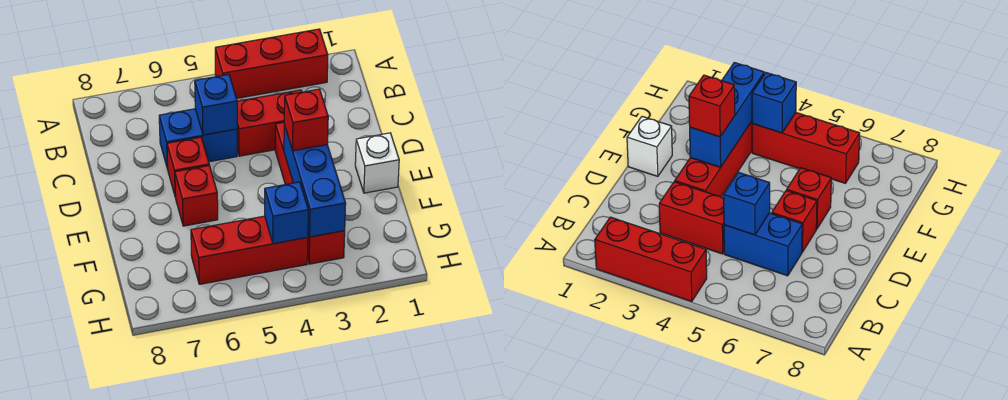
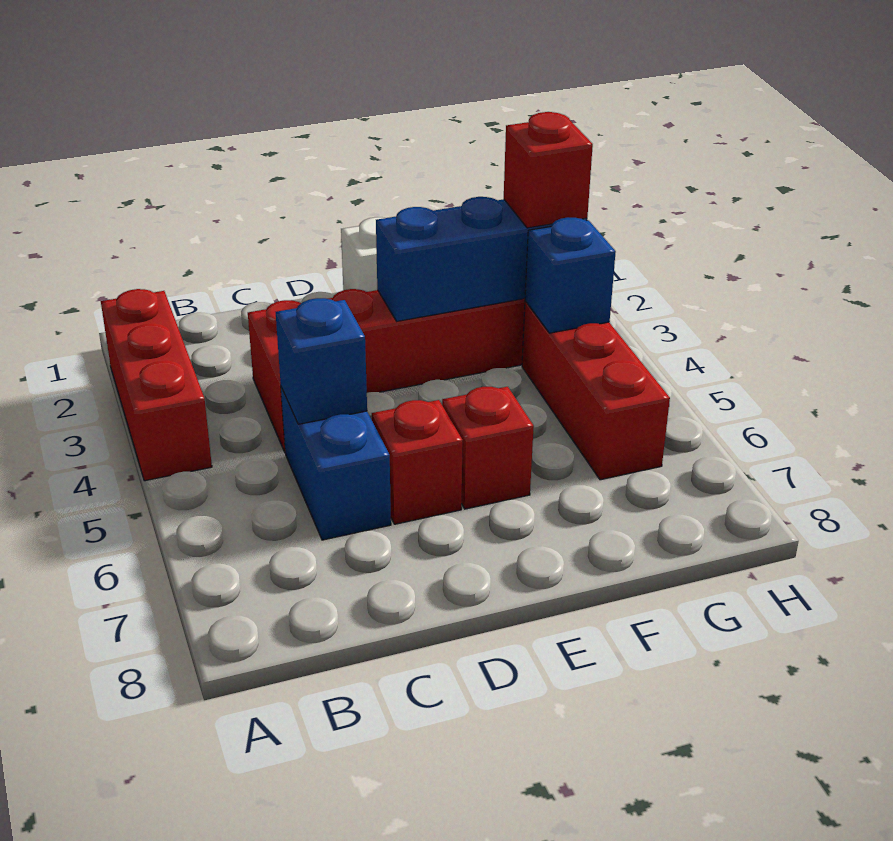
red 1x1 brick [284,89,328,151] -> red 1x1 brick moved to [504,112,593,228]

